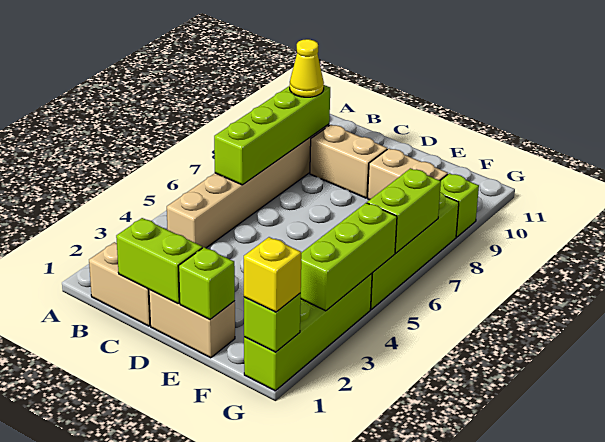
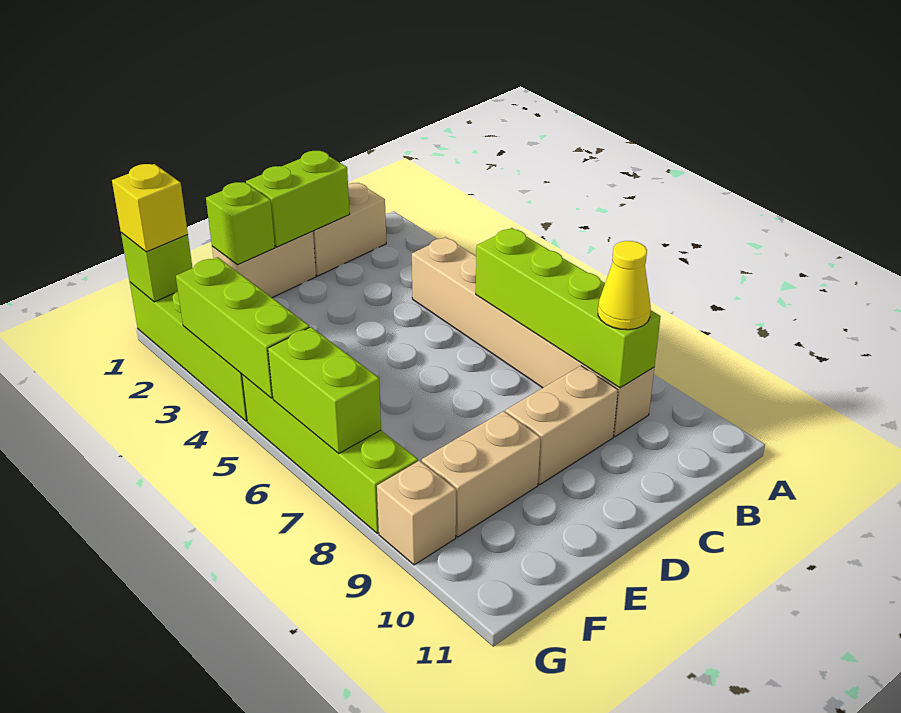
lime 1x1 brick [440,173,479,237] -> tan 1x1 brick [377,461,456,565]

